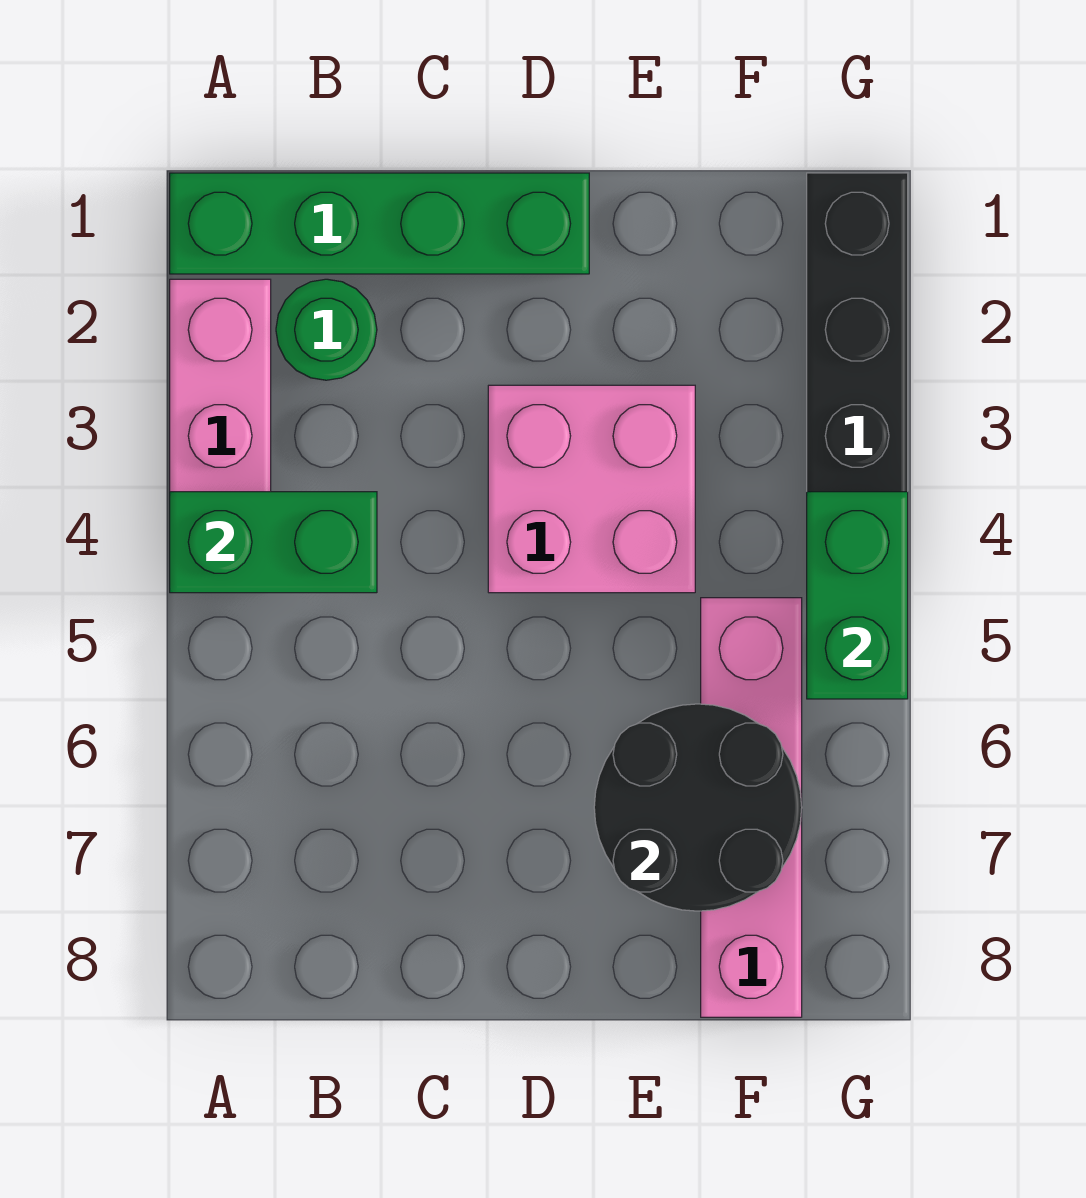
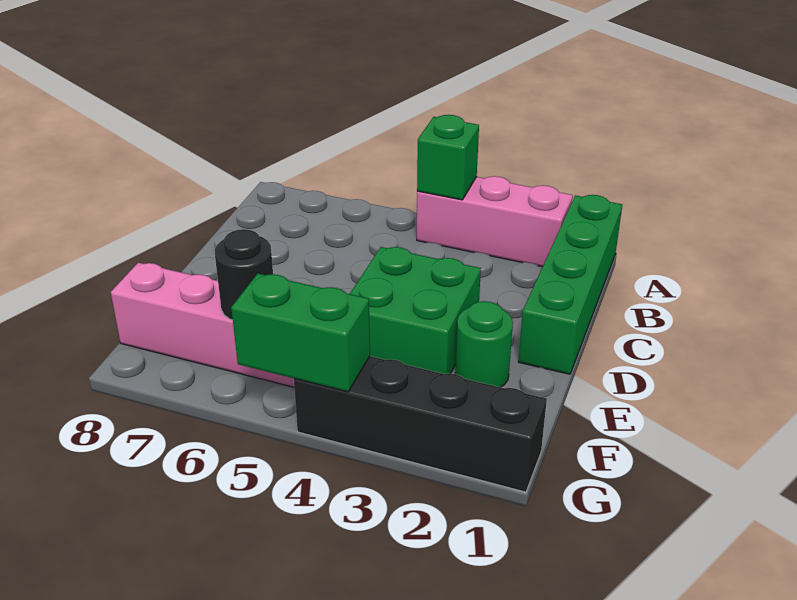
green 1x2 brick [170,492,377,593] -> green 1x1 brick [417,115,479,200]
green 1x1 round brick [276,279,377,380] -> green 1x1 round brick moved to [455,301,513,387]
pink 2x2 brick [488,385,695,593] -> green 2x2 brick [350,247,481,374]
black 2x2 round brick [594,704,802,911] -> black 1x1 round brick [215,229,273,320]

